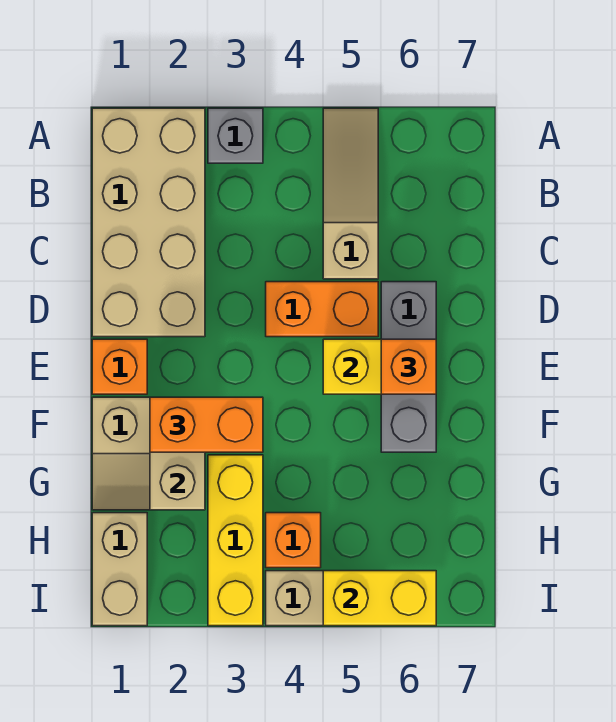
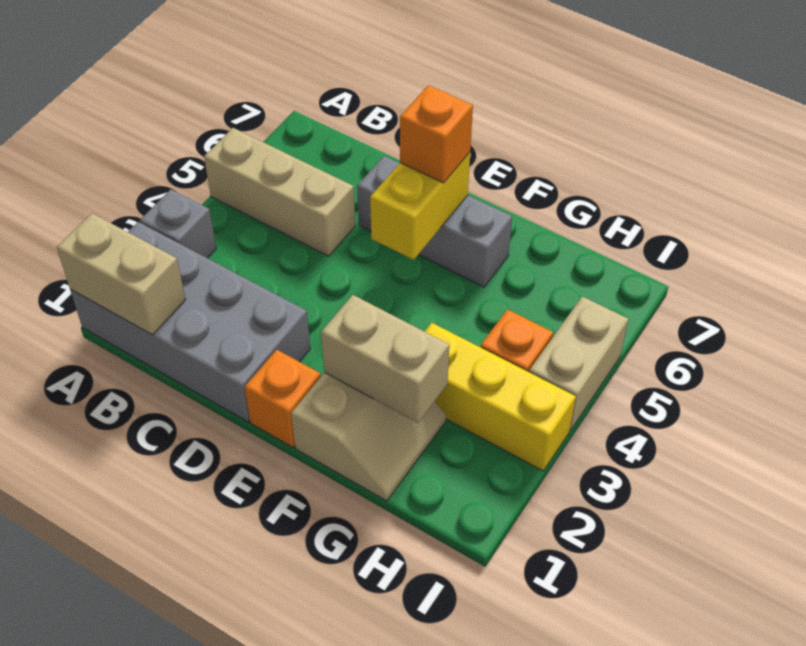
tan 2x4 brick [92,108,205,337] -> grey 2x4 brick [70,222,310,422]
tan 1x3 slope [323,108,378,279] -> tan 1x3 brick [204,128,355,256]
orange 1x2 brick [266,282,378,337] -> none
orange 1x2 brick [150,397,263,452] -> none
tan 1x2 brick [92,513,147,626] -> tan 1x2 brick moved to [57,213,186,335]
yellow 1x2 brick [323,571,436,626] -> none

